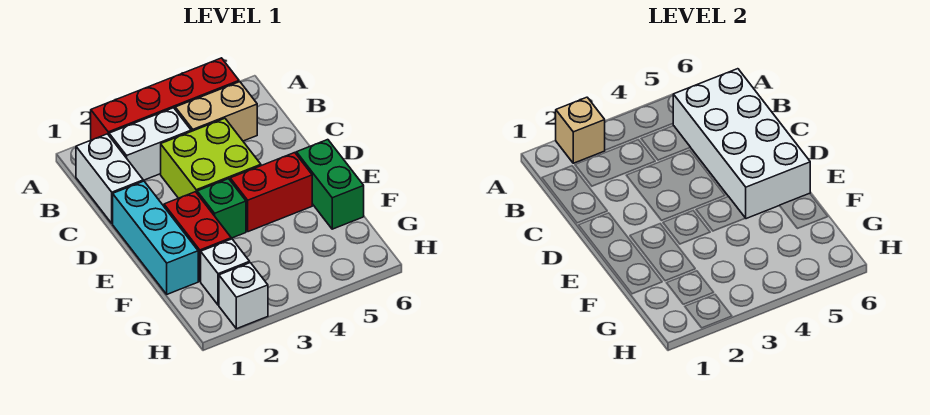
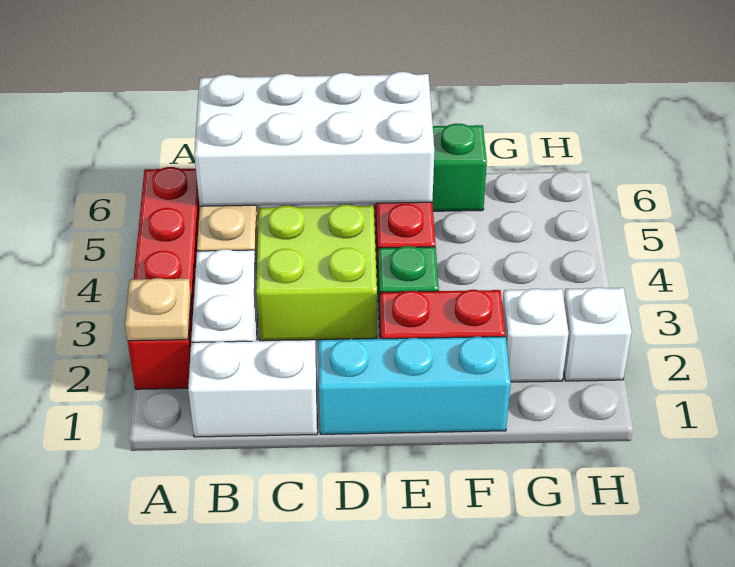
tan 1x1 brick [556,97,605,163] -> tan 1x1 plate [125,278,191,341]

